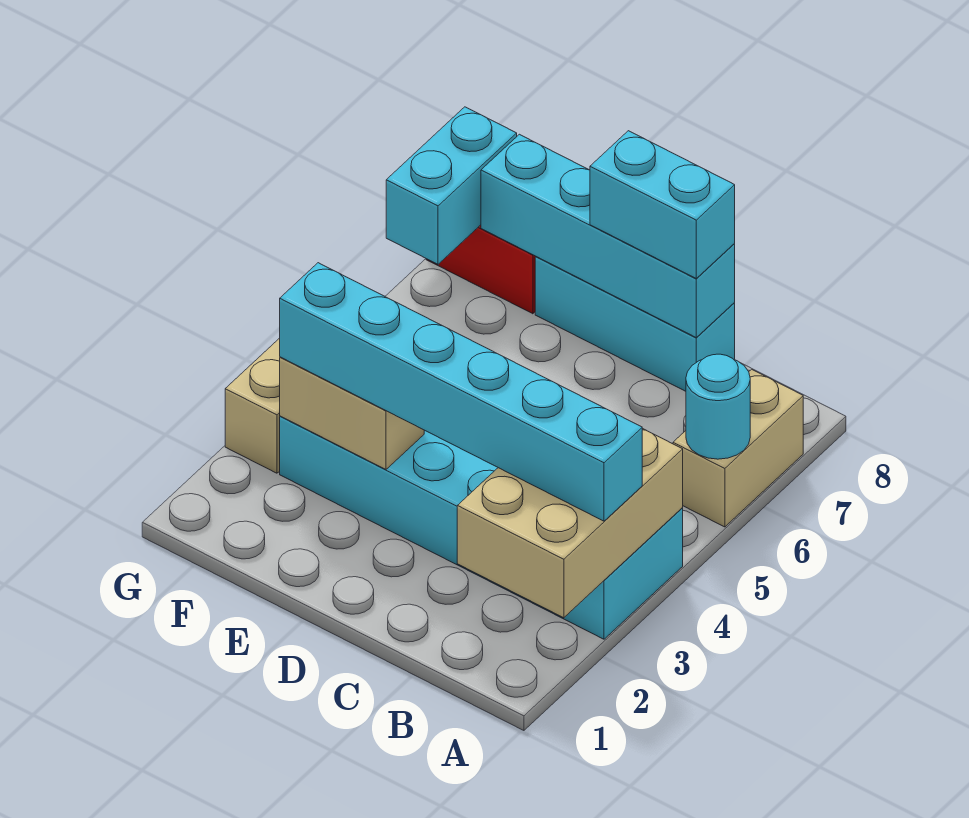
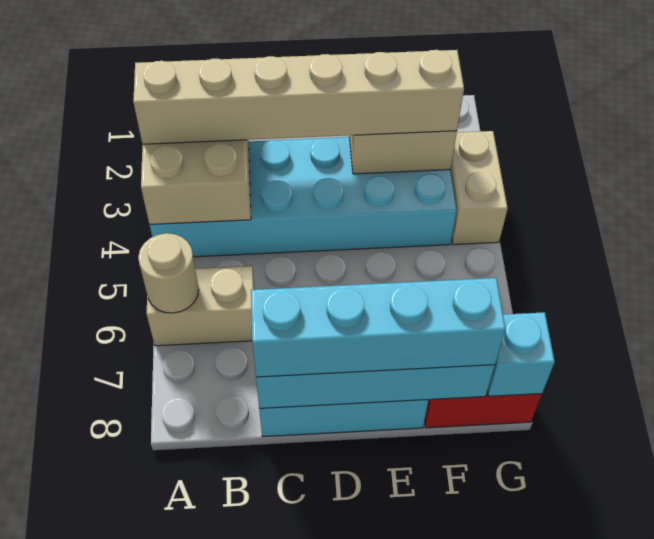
cyan 1x6 brick [280,263,642,521] -> tan 1x6 brick [133,50,464,144]
tan 1x2 brick [673,369,803,527] -> tan 1x2 brick turned to [147,266,255,346]
cyan 1x1 round brick [686,354,750,459] -> tan 1x1 round brick [138,233,199,313]
cyan 1x2 brick [590,131,735,278] -> cyan 1x4 brick [251,278,505,377]
cyan 1x2 brick [386,107,517,264] -> cyan 1x1 brick [487,312,555,396]

